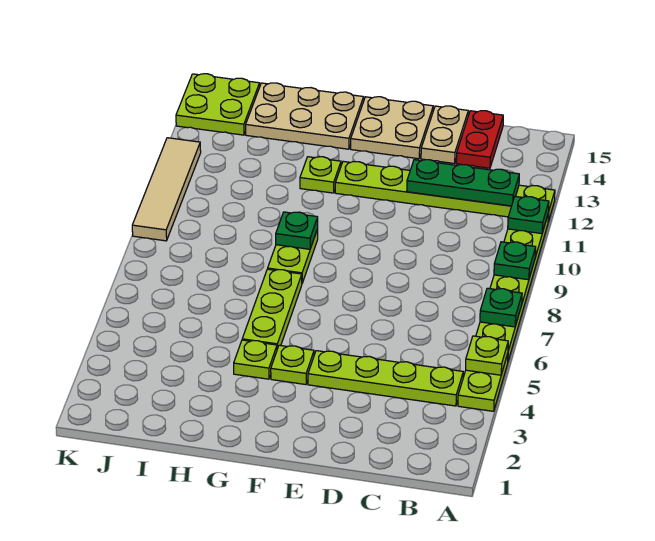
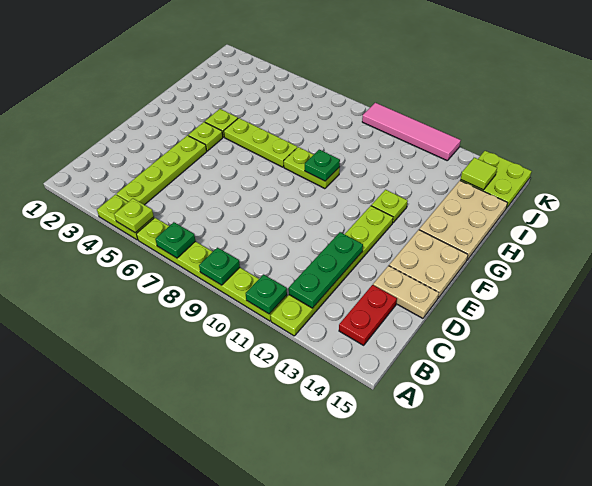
red 1x2 plate [456,111,503,168] -> red 1x2 plate turned to [339,285,397,345]
none -> lime 1x1 tile [461,158,497,190]
tan 1x4 tile [132,138,201,241] -> pink 1x4 tile [362,103,461,161]

